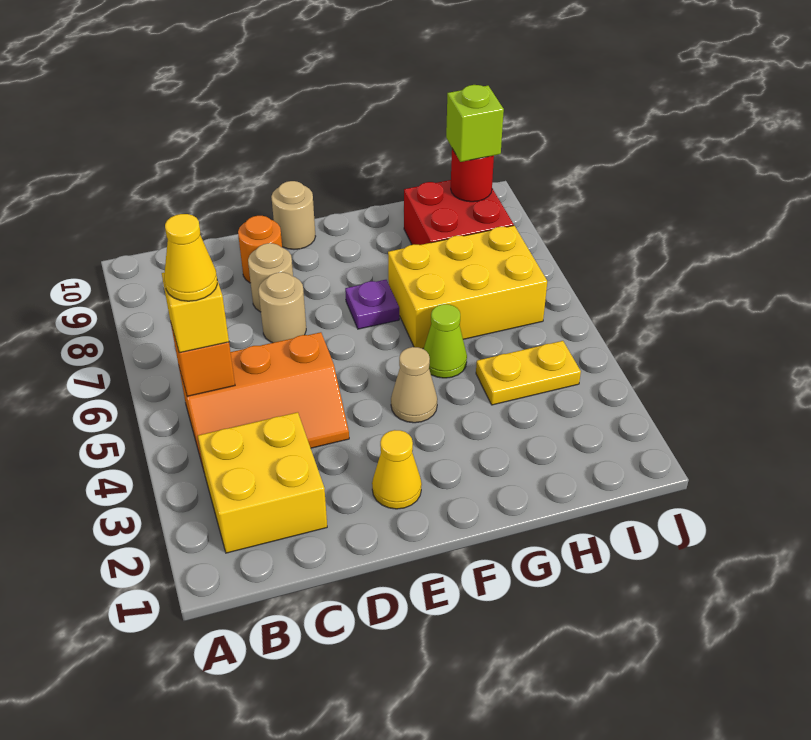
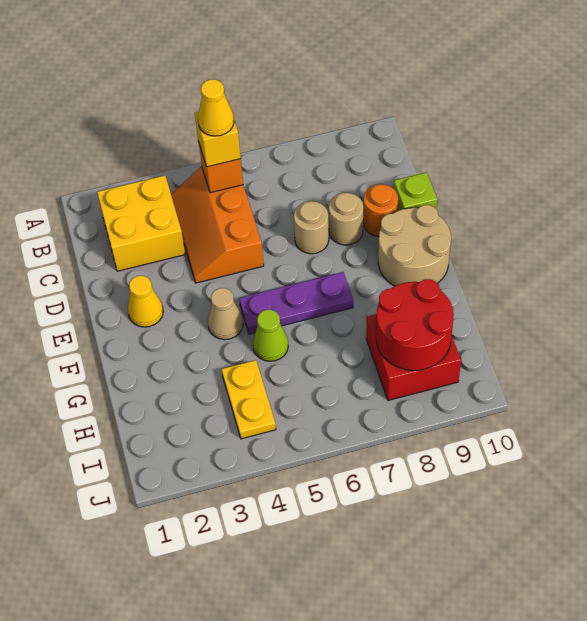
tan 1x1 round brick [271,181,316,249] -> tan 2x2 round brick [378,205,451,286]
purple 1x1 plate [345,280,399,329] -> purple 1x3 plate [239,272,353,334]
yellow 2x3 brick [388,226,547,349] -> none
red 1x1 round brick [451,149,494,202] -> red 2x2 round brick [376,279,454,370]
lime 1x1 brick [446,85,504,162] -> lime 1x1 brick moved to [394,172,437,211]

